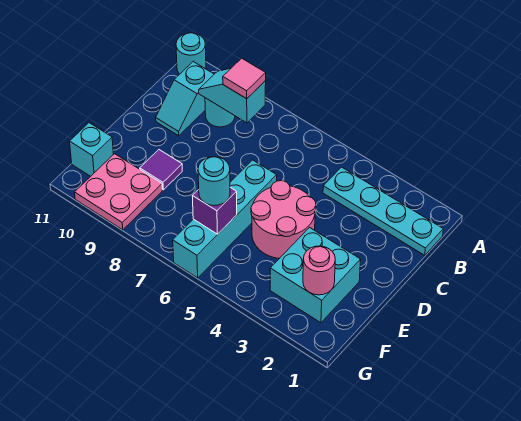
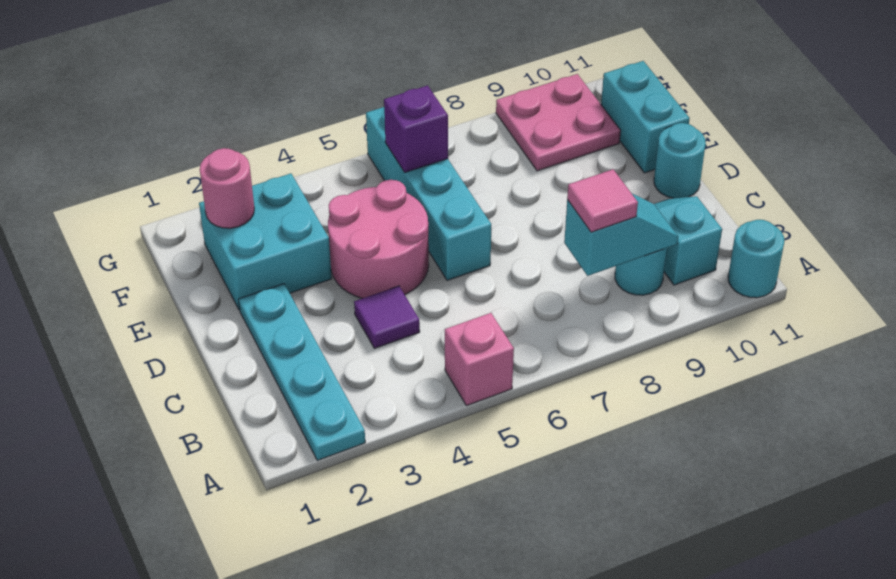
none -> pink 1x1 brick [445,313,514,406]
cyan 1x4 plate [323,167,443,255] -> cyan 1x4 plate turned to [238,284,365,460]
purple 1x1 tile [140,150,182,190] -> purple 1x1 tile moved to [354,286,420,348]
cyan 1x1 round brick [198,157,230,206] -> cyan 1x1 round brick moved to [654,123,706,198]
cyan 1x1 brick [70,123,113,176] -> cyan 1x2 brick [601,61,690,173]

